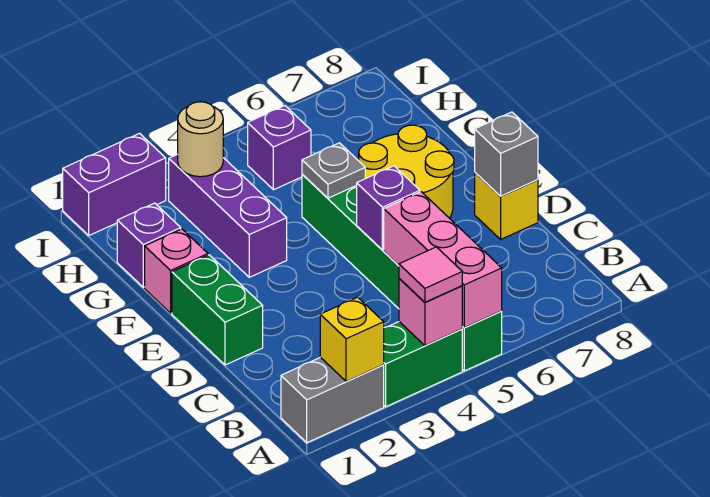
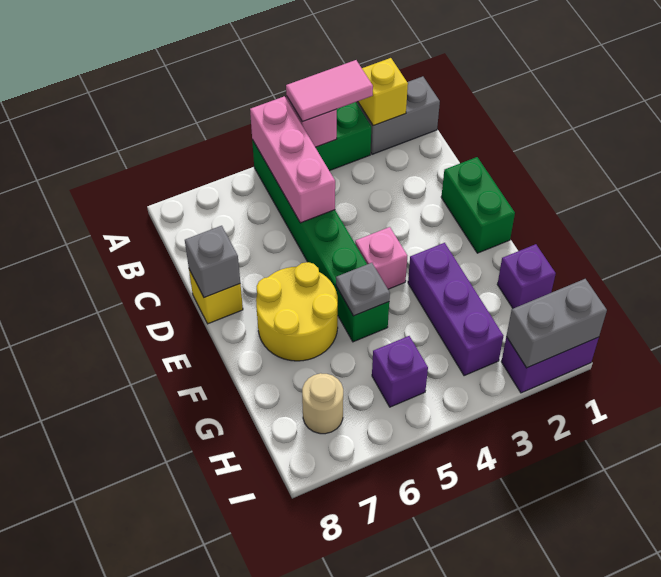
pink 1x1 tile [399,247,462,302] -> pink 1x2 tile [286,60,373,122]
purple 1x1 brick [357,166,420,250] -> none
pink 1x1 brick [145,229,208,313] -> pink 1x1 brick moved to [355,227,407,289]
tan 1x1 round brick [178,102,223,177] -> tan 1x1 round brick moved to [302,373,343,434]
none -> grey 1x2 brick [506,279,607,368]

